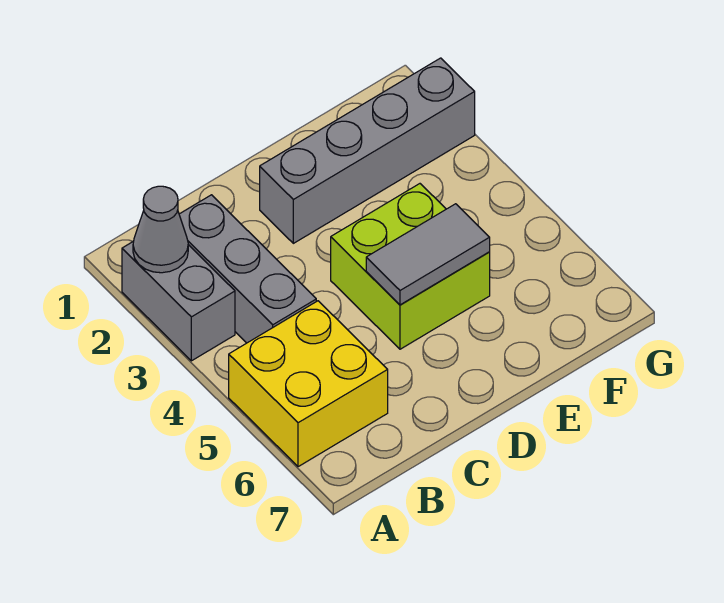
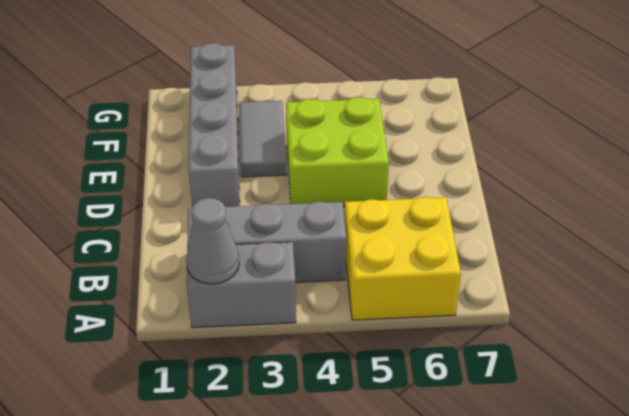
grey 1x2 tile [366,204,490,305] -> grey 1x2 tile moved to [239,101,287,177]

